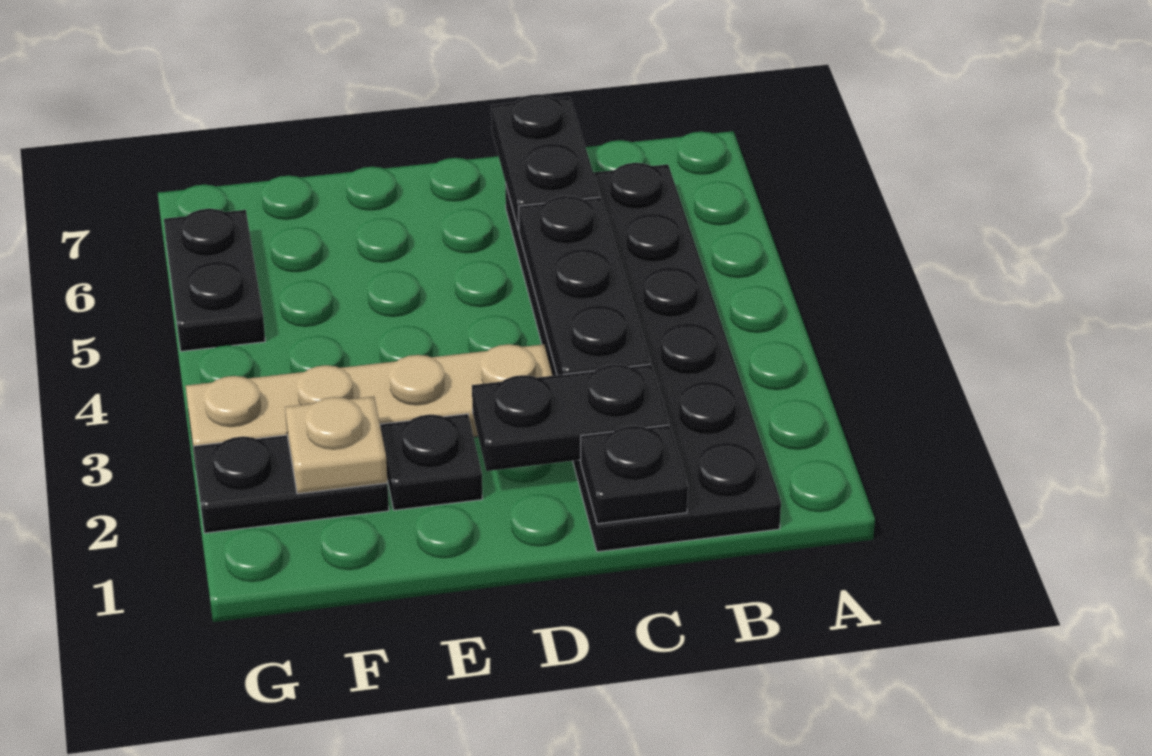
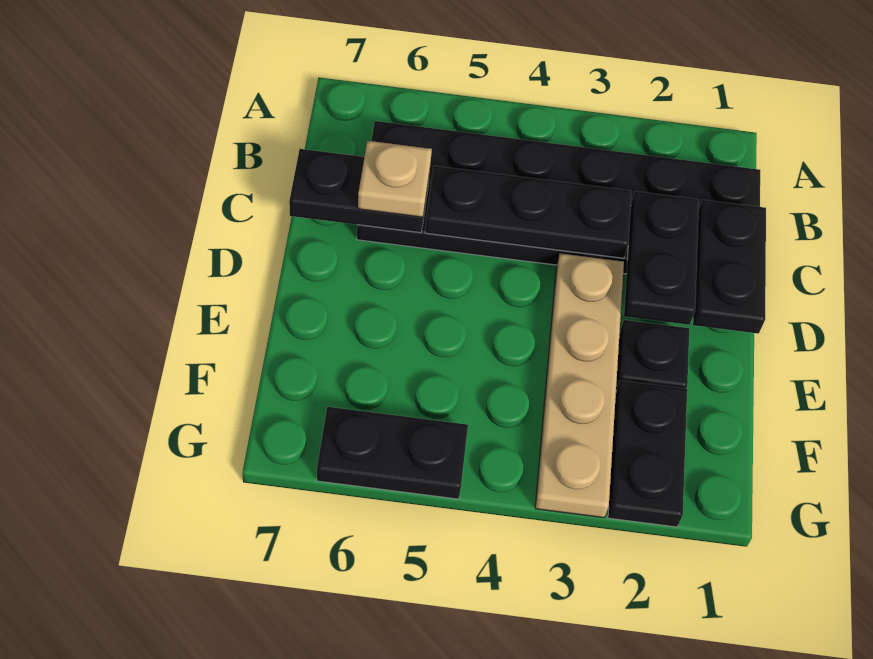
black 1x1 plate [581,425,688,524] -> black 1x2 plate [693,200,766,334]
tan 1x1 plate [285,397,387,494] -> tan 1x1 plate moved to [358,141,432,217]

